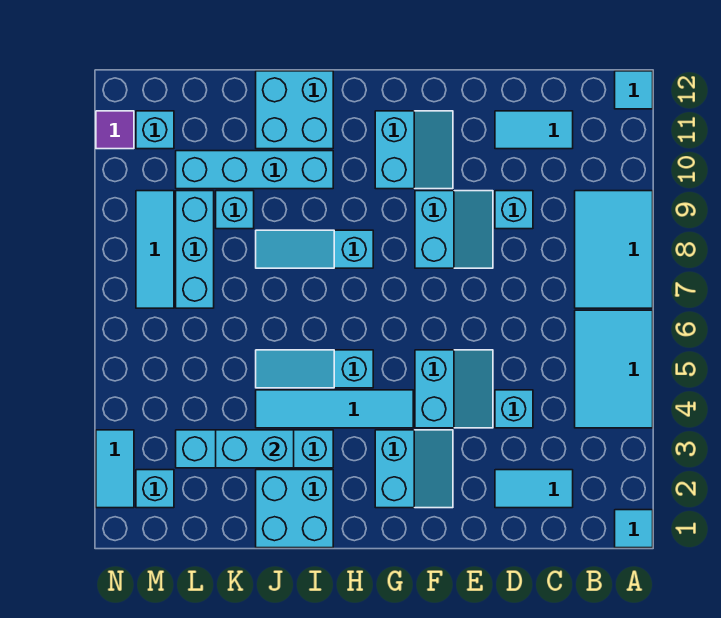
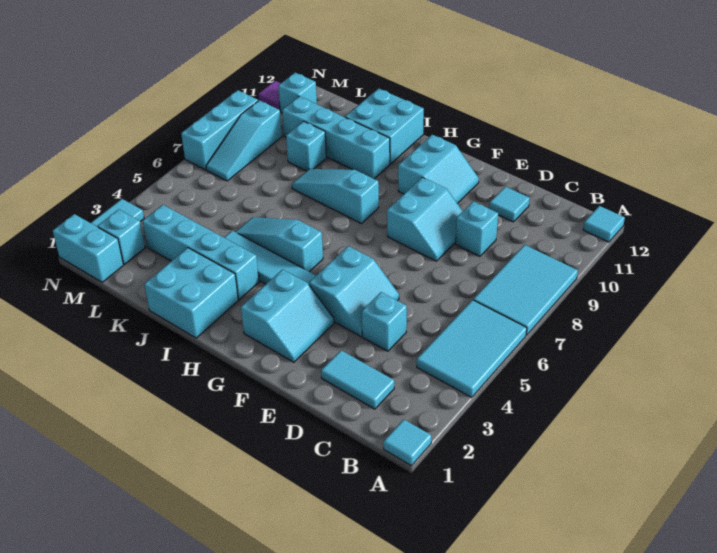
cyan 1x2 tile [495,111,573,149] -> cyan 1x1 tile [489,187,530,222]
cyan 1x2 brick [216,430,294,468] -> cyan 1x2 brick moved to [53,214,123,282]
cyan 1x3 brick [176,191,214,308] -> cyan 1x3 brick moved to [181,90,258,170]
cyan 1x3 tile [136,191,174,308] -> cyan 1x3 slope [206,100,282,181]

